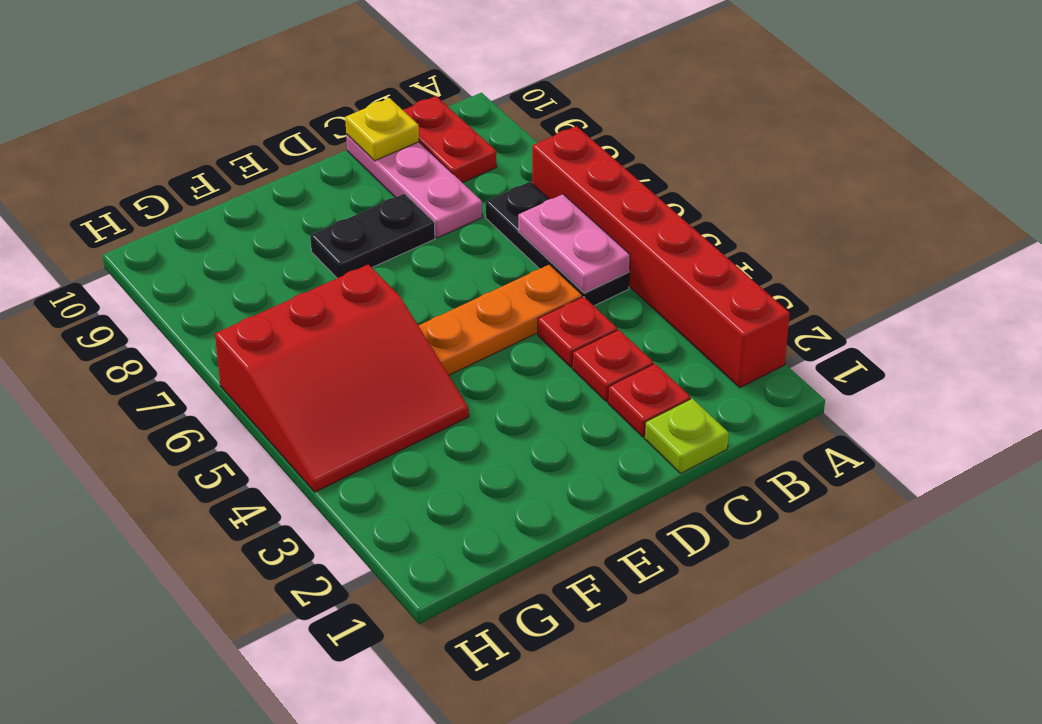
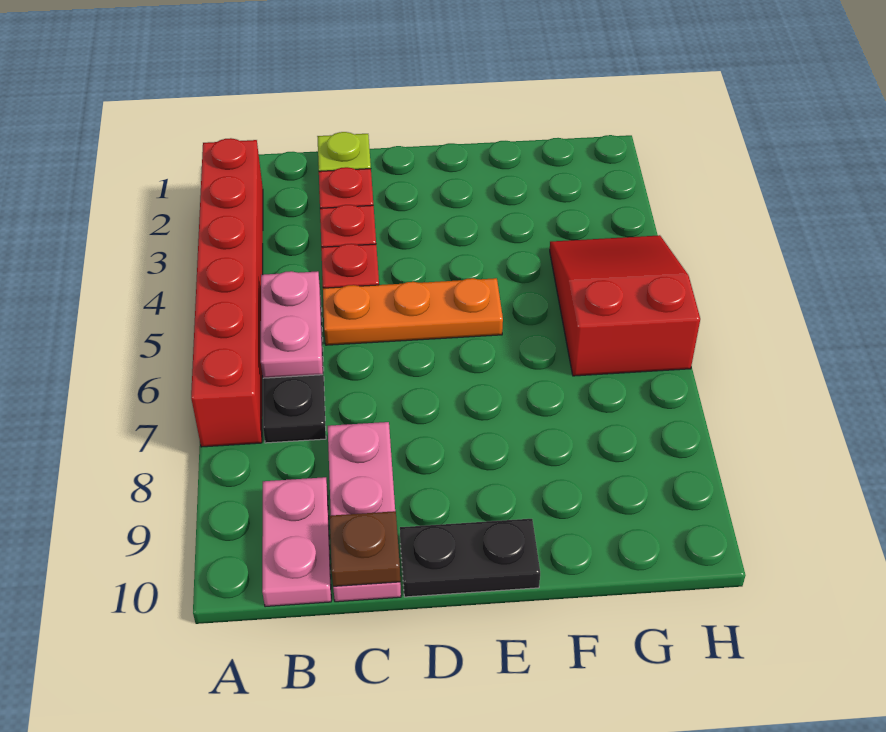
red 1x2 plate [403,96,496,183] -> pink 1x2 plate [262,477,331,607]
yellow 1x1 plate [345,98,419,161] -> brown 1x1 plate [330,511,400,586]
black 1x2 plate [310,194,435,278] -> black 1x2 plate moved to [400,519,540,597]
red 3x3 slope [215,264,469,492] -> red 2x3 slope [550,235,700,376]

